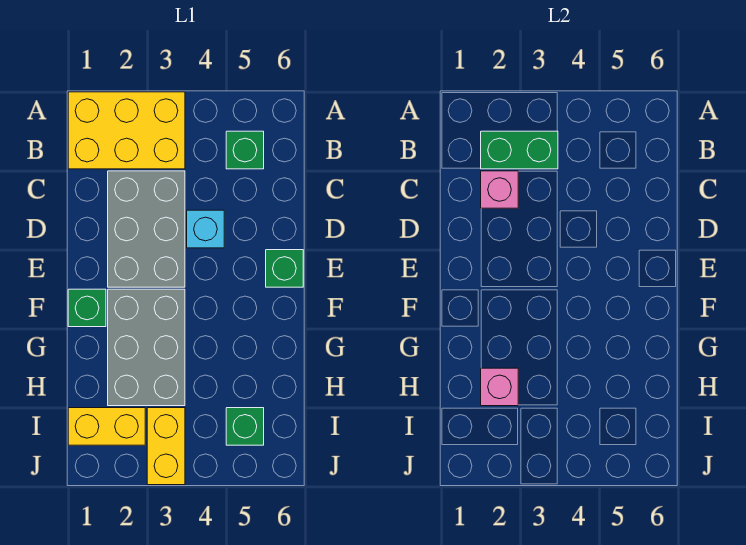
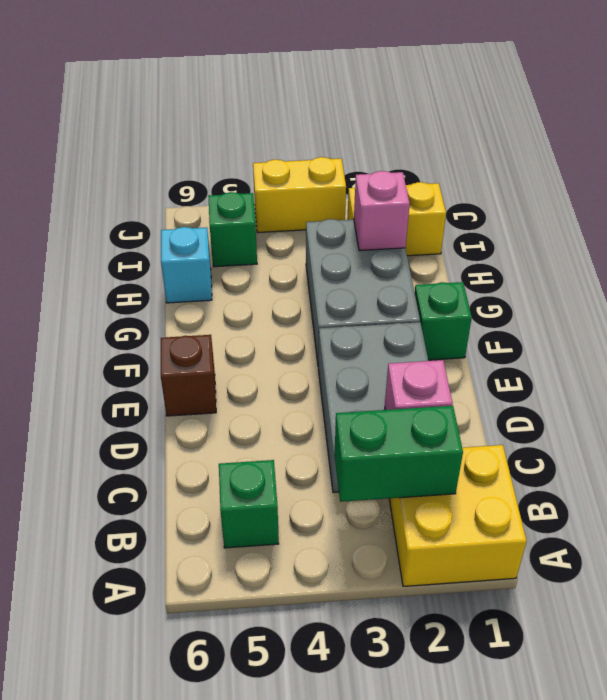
yellow 2x3 brick [68,92,185,169] -> yellow 2x2 brick [389,445,527,586]
cyan 1x1 brick [187,210,224,248] -> cyan 1x1 brick moved to [161,227,212,303]
green 1x1 brick [266,250,303,287] -> brown 1x1 brick [161,335,216,416]
yellow 1x2 brick [147,408,185,485] -> yellow 1x2 brick turned to [253,157,346,233]

